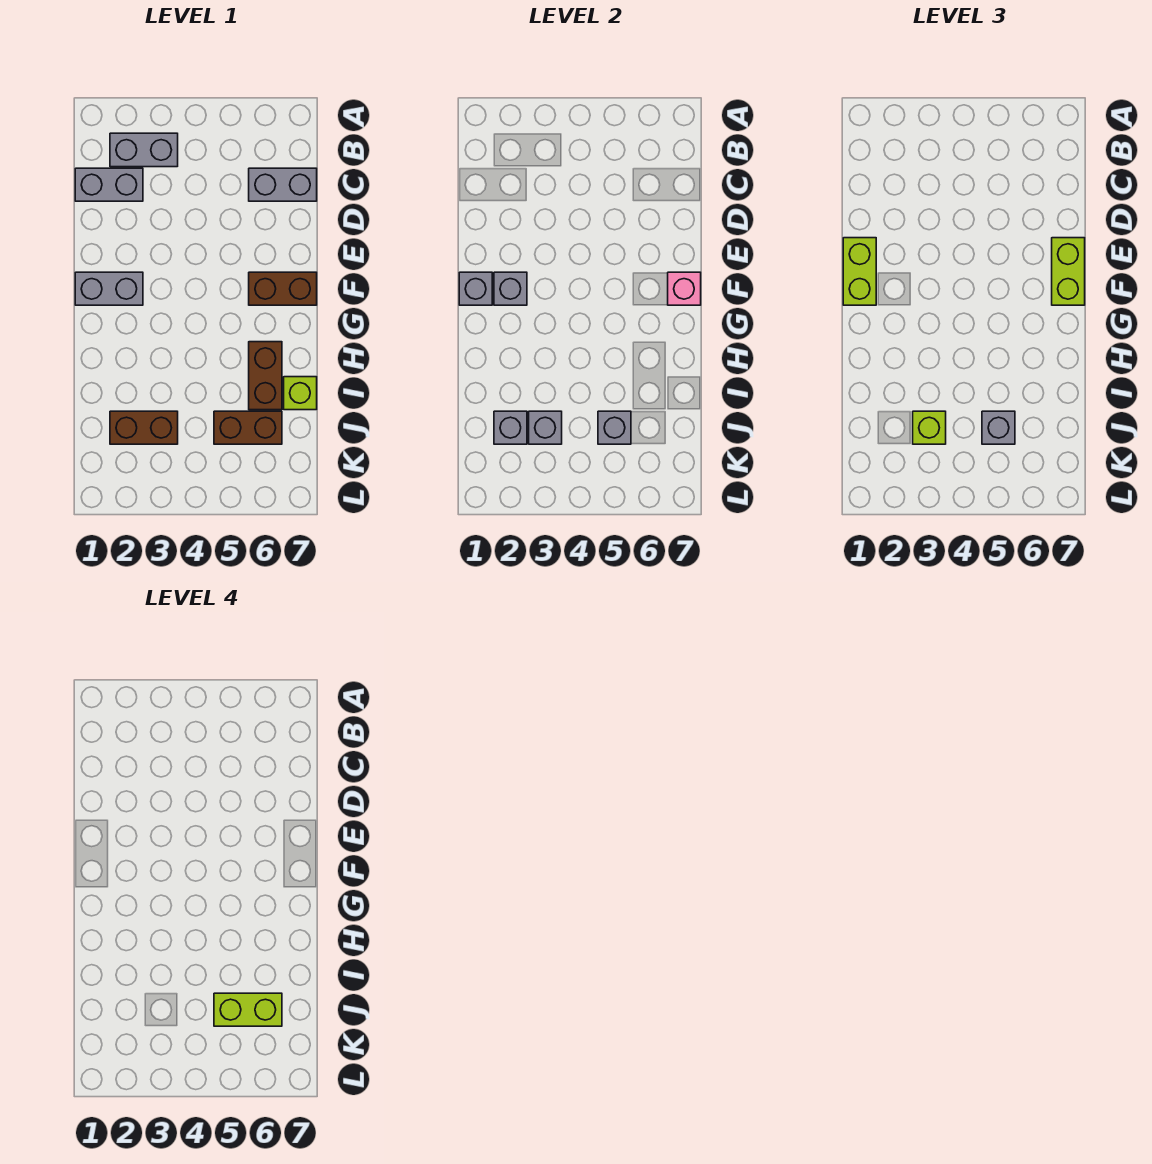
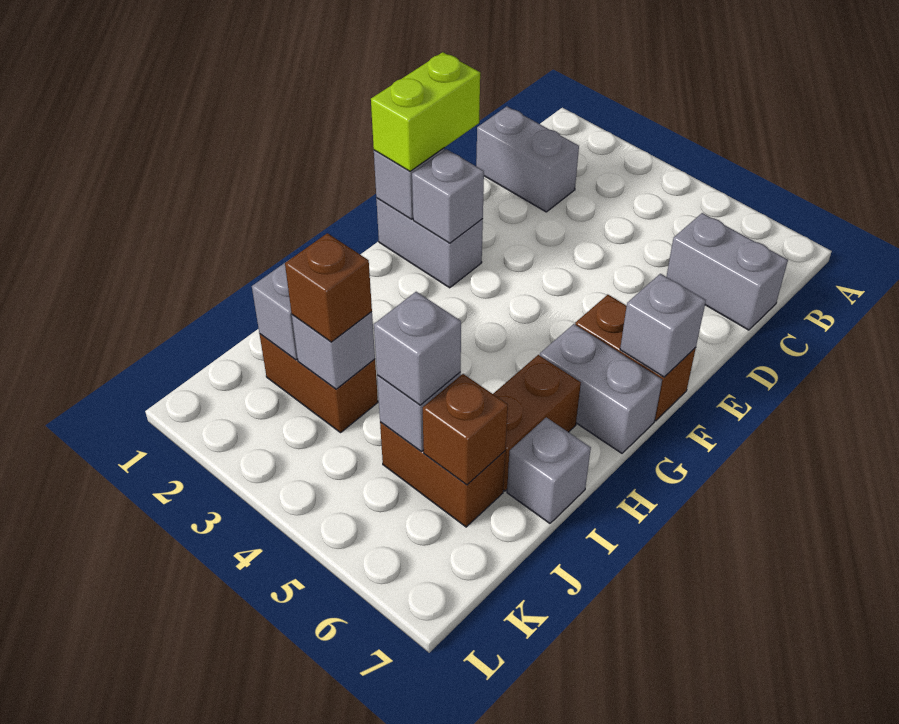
grey 1x2 brick [110,133,178,167] -> grey 1x2 brick moved to [540,324,662,453]
lime 1x2 brick [1052,238,1085,305] -> none
pink 1x1 brick [668,272,701,305] -> grey 1x1 brick [620,274,706,377]
lime 1x1 brick [284,377,317,410] -> grey 1x1 brick [507,417,591,523]
lime 1x1 brick [913,411,946,444] -> brown 1x1 brick [285,233,372,342]
lime 1x2 brick [214,993,282,1026] -> none
none -> brown 1x1 brick [423,374,508,485]

